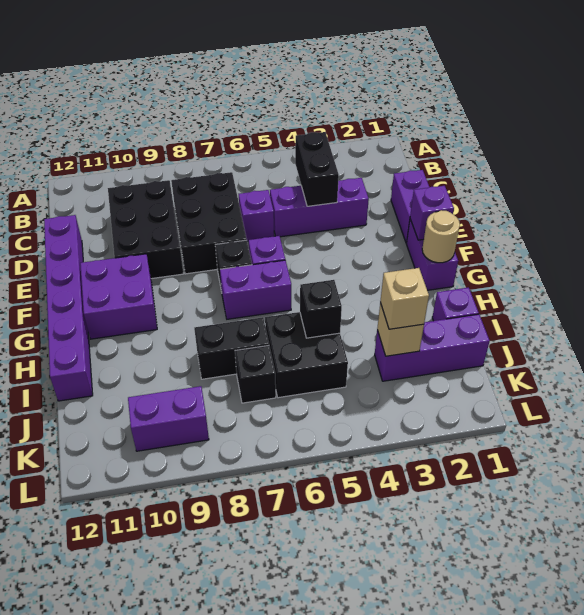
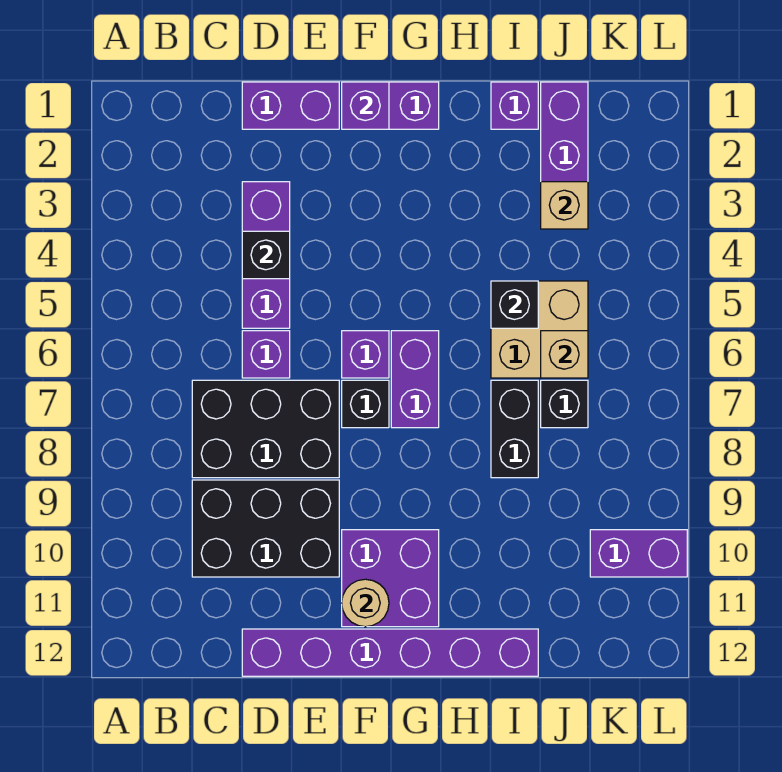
black 1x2 brick [295,132,339,206] -> black 1x1 brick [242,231,290,279]
tan 1x1 round brick [422,210,460,263] -> tan 1x1 round brick moved to [342,579,389,627]
black 2x2 brick [265,312,348,398] -> tan 2x2 brick [491,281,588,378]
tan 1x1 brick [380,268,429,329] -> tan 1x1 brick moved to [541,331,588,378]
purple 1x2 brick [128,386,209,451] -> purple 1x2 brick turned to [590,530,687,577]

